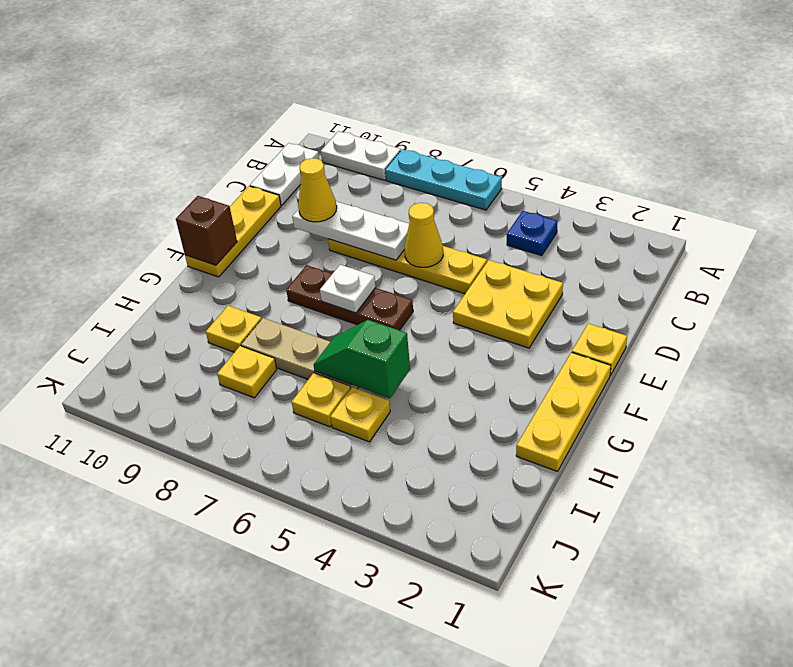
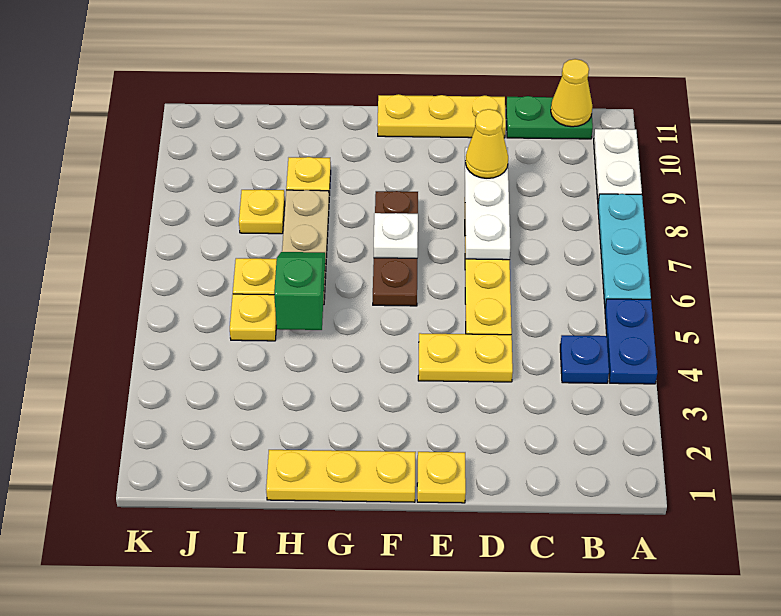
none -> blue 1x2 plate [605,299,657,384]
white 1x2 plate [250,143,319,205] -> green 1x2 plate [506,96,593,139]
yellow 2x2 plate [453,260,563,348] -> yellow 1x2 plate [418,333,513,382]
yellow 1x1 cone [405,203,443,267] -> yellow 1x1 cone moved to [551,59,592,127]
brown 1x1 brick [176,196,237,265] -> none

